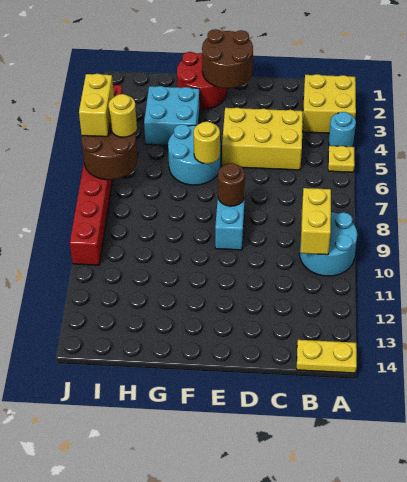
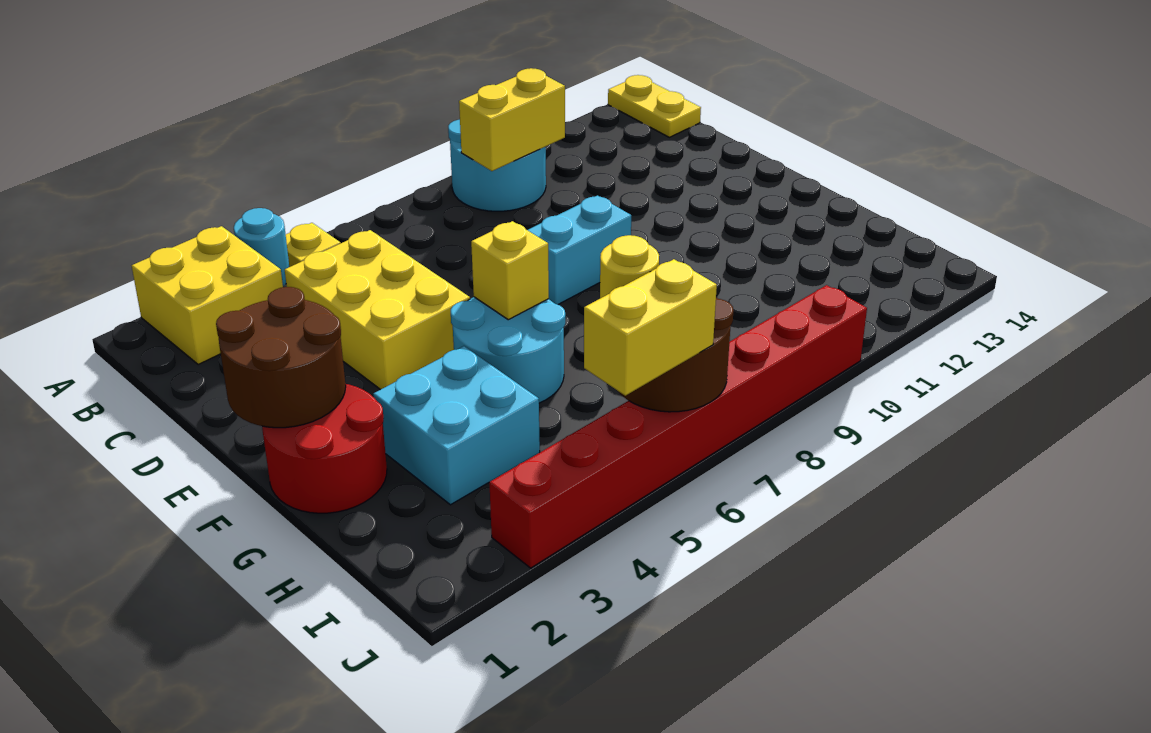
brown 1x1 round brick [218,163,245,206] -> none
yellow 1x1 round brick [194,122,220,164] -> yellow 1x1 brick [471,221,549,320]

